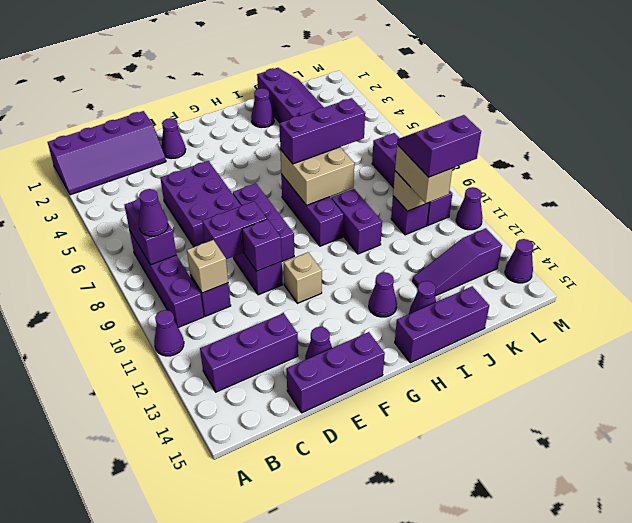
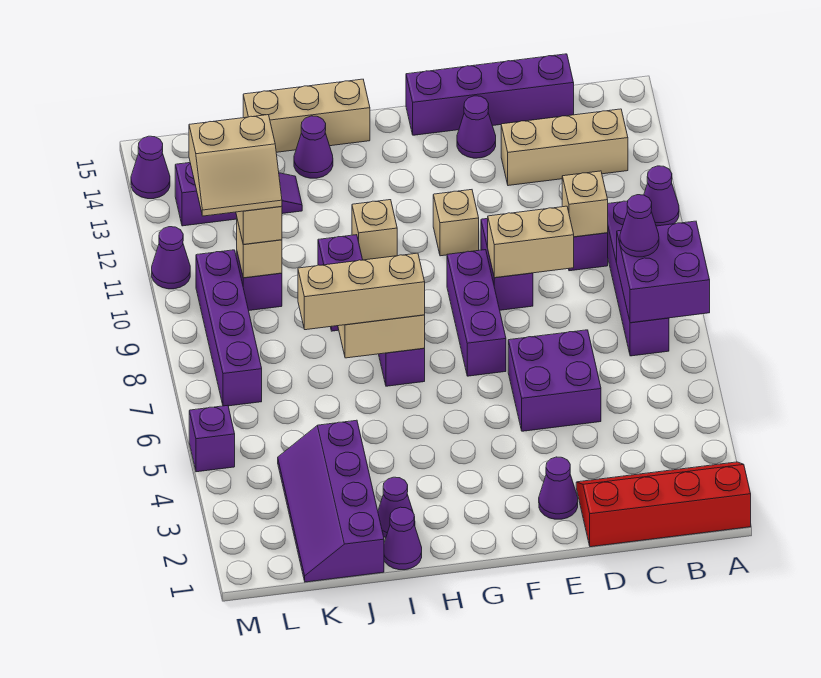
purple 2x4 slope [48,111,166,195] -> red 2x4 slope [576,462,751,547]
purple 1x2 brick [125,198,176,265] -> purple 2x2 brick [617,221,710,323]
purple 1x3 brick [200,313,298,392] -> tan 1x3 brick [501,109,628,186]
purple 2x3 brick [160,161,241,247] -> purple 2x2 brick [508,330,601,431]
purple 1x2 brick [202,201,267,259] -> tan 1x2 brick [488,206,574,278]
purple 1x3 brick [286,332,385,413] -> purple 1x4 brick [406,54,574,135]
purple 1x1 brick [242,219,282,271] -> purple 1x1 brick moved to [189,405,235,472]
purple 1x3 brick [280,98,365,164] -> tan 1x3 brick [298,253,425,330]
none -> tan 1x1 brick [352,200,397,260]
purple 1x1 cone [369,272,397,317] -> purple 1x1 cone moved to [384,507,422,570]
purple 1x3 brick [395,286,489,363] -> tan 1x3 brick [243,79,370,152]
purple 2x2 slope [397,115,481,177] -> tan 2x2 slope [189,115,282,216]

